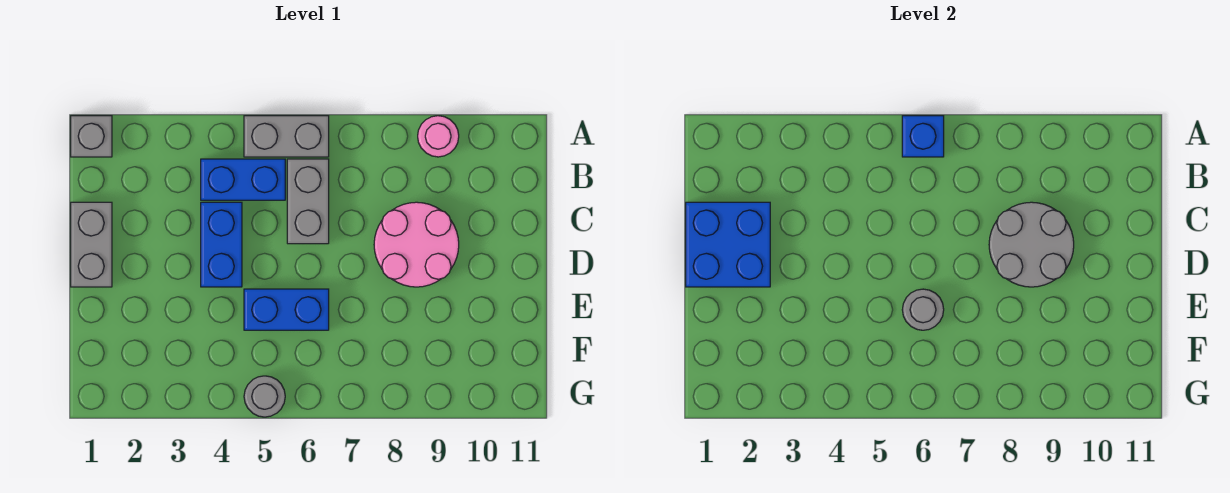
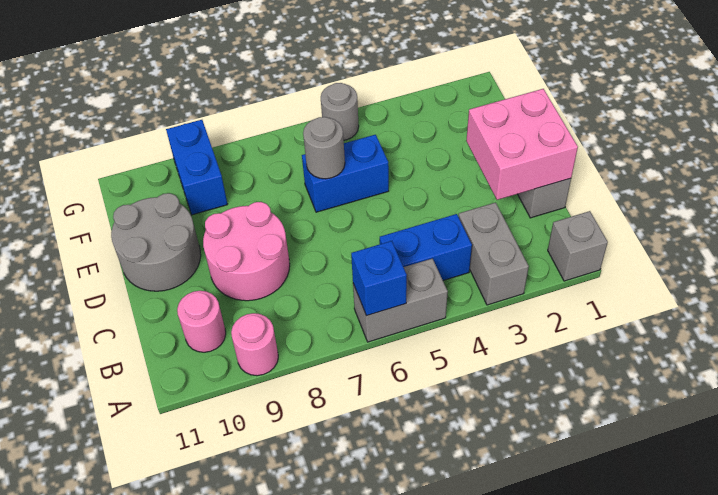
grey 1x2 brick [287,159,329,244] -> grey 1x2 brick moved to [458,203,529,305]
none -> pink 1x1 round brick [177,291,226,352]
blue 2x2 brick [686,202,770,287] -> pink 2x2 brick [466,89,578,200]
blue 1x2 brick [201,202,242,287] -> blue 1x2 brick moved to [166,120,228,215]
grey 2x2 round brick [989,202,1074,287] -> grey 2x2 round brick moved to [111,193,201,291]

